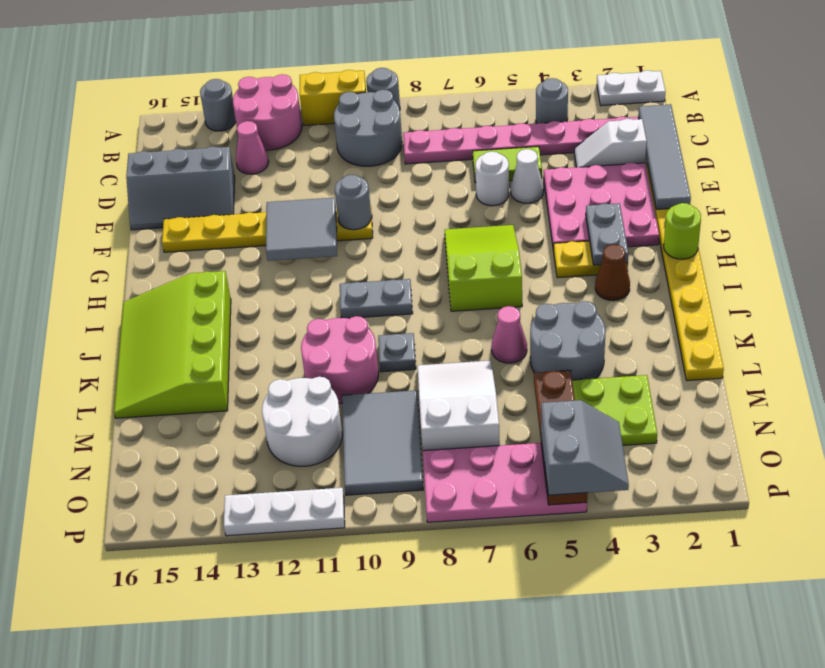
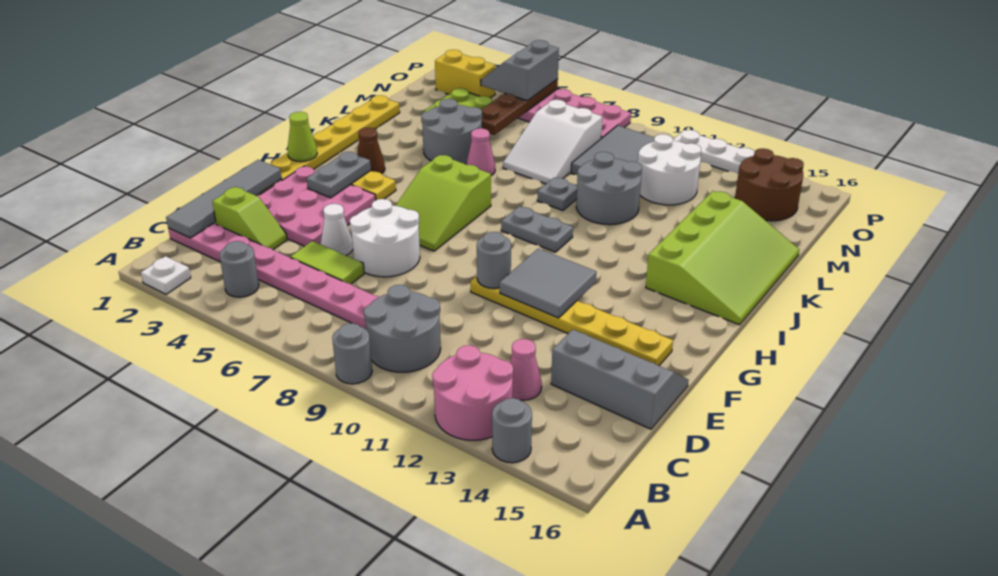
white 1x2 plate [597,70,665,106] -> white 1x1 plate [141,256,191,294]
yellow 1x2 brick [300,70,366,125] -> yellow 1x2 brick moved to [435,50,495,98]
white 1x2 slope [574,119,647,167] -> lime 1x2 slope [212,187,287,250]
white 1x1 round brick [475,151,509,206] -> white 2x2 round brick [350,199,420,277]
lime 1x1 round brick [664,203,701,259] -> lime 1x1 cone [288,112,317,162]
pink 2x2 round brick [301,316,379,403] -> grey 2x2 round brick [576,152,642,225]
none -> brown 2x2 round brick [735,149,804,221]

